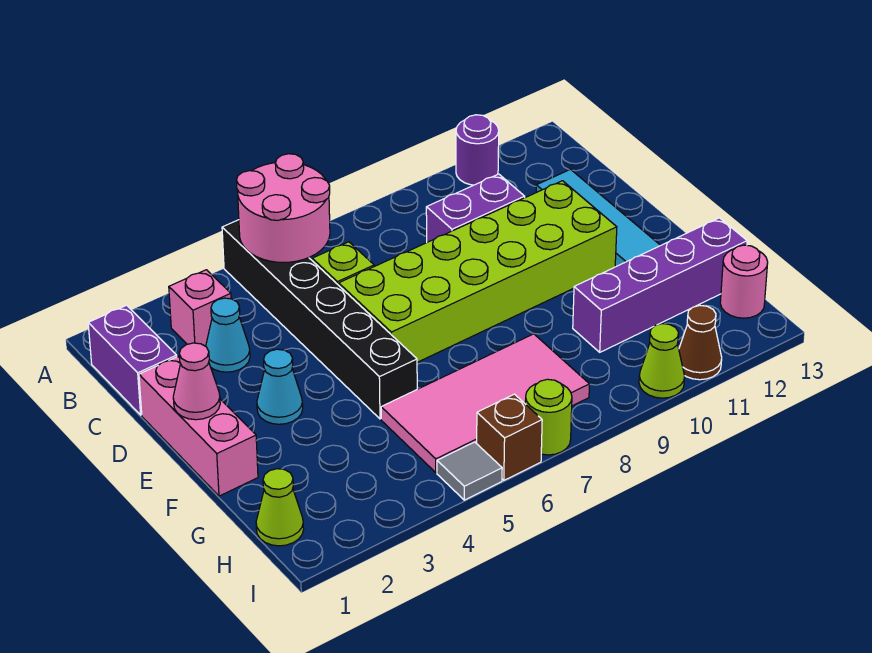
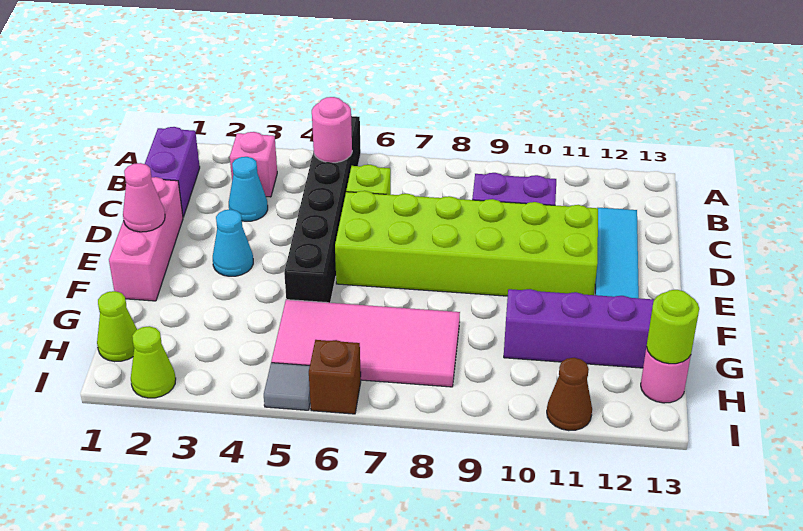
pink 2x2 round brick [236,154,330,263] -> pink 1x1 round brick [312,97,352,163]
purple 1x1 round brick [456,115,499,185] -> none
lime 1x1 round brick [525,379,572,455] -> lime 1x1 round brick moved to [647,290,699,364]
lime 1x1 cone [639,324,685,398] -> lime 1x1 cone moved to [131,326,176,398]

